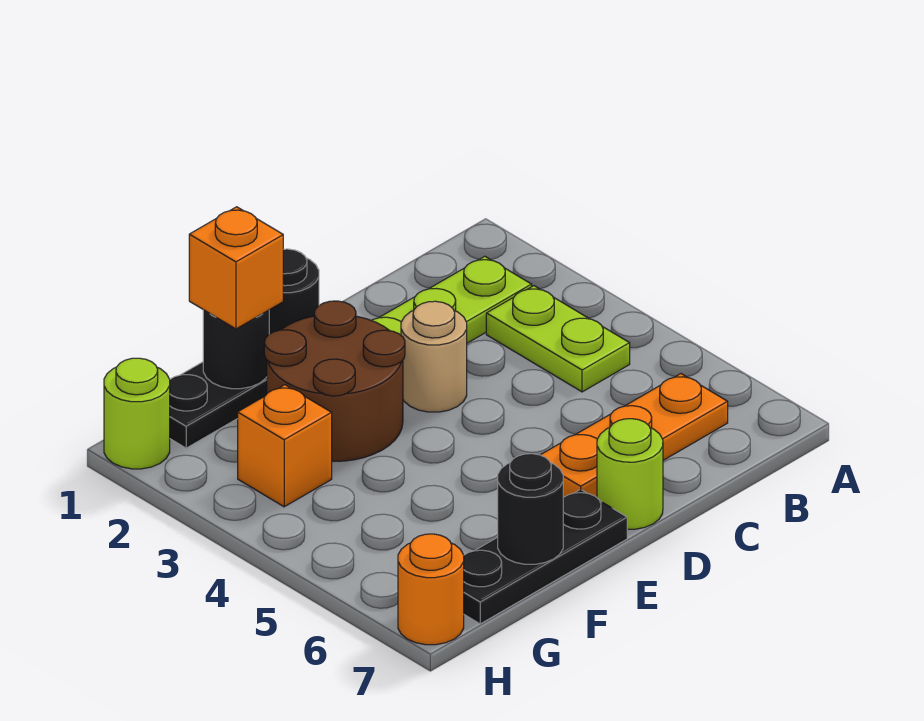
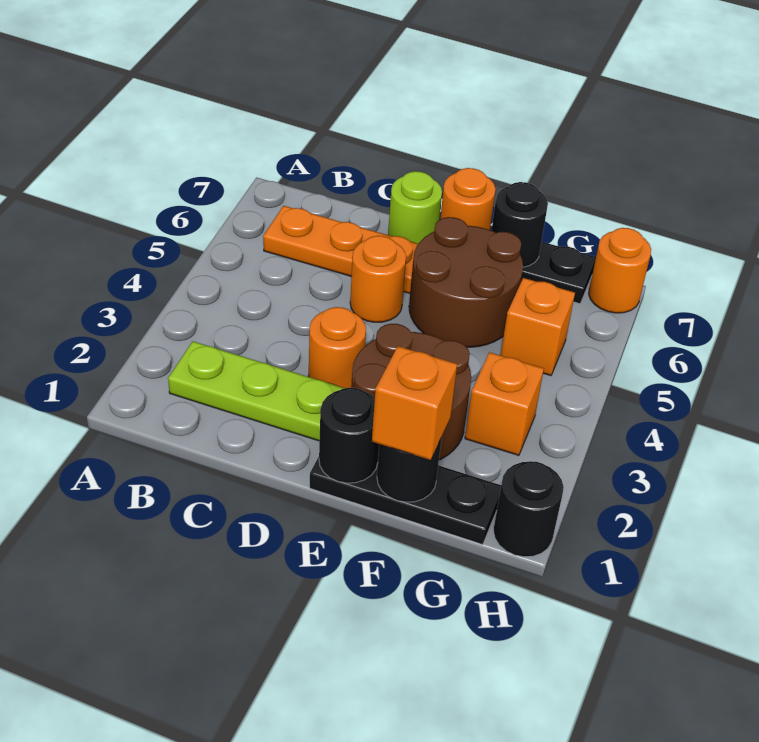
lime 1x2 plate [486,286,630,392] -> none
tan 1x1 round brick [401,301,467,412] -> orange 1x1 round brick [309,307,366,388]
none -> orange 1x1 round brick [350,236,406,322]
none -> brown 2x2 round brick [409,217,523,347]
none -> orange 1x1 round brick [440,168,496,230]
none -> orange 1x1 brick [501,278,575,376]
lime 1x1 round brick [104,358,170,469] -> black 1x1 round brick [493,461,564,557]

